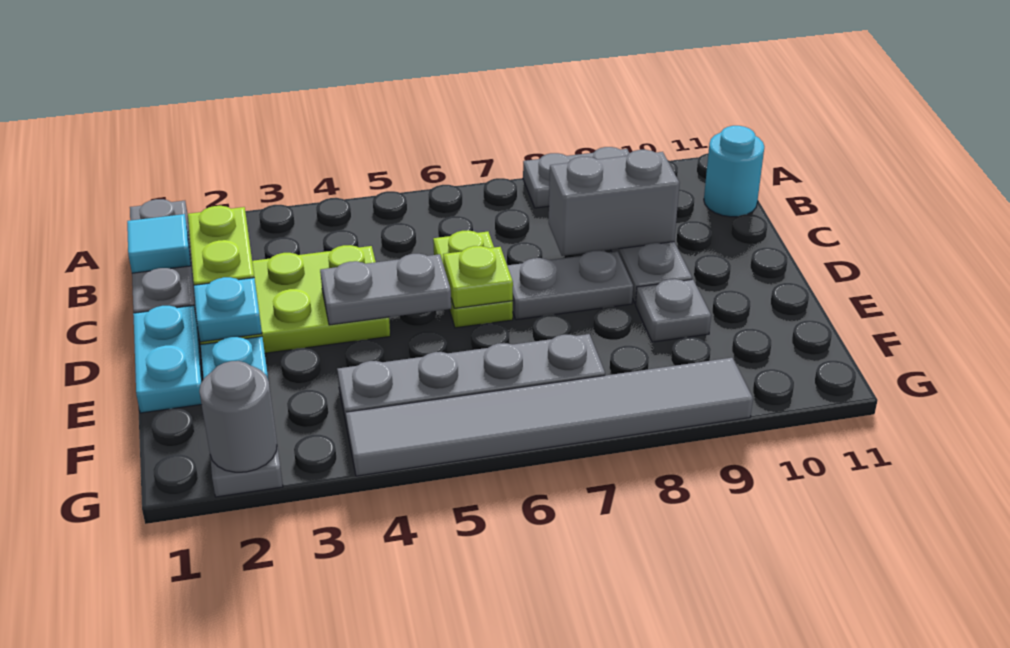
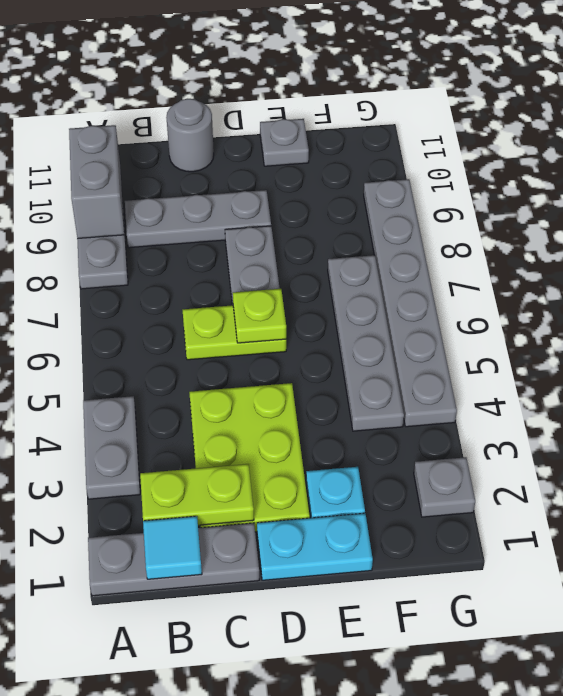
cyan 1x1 round brick [704,126,764,217] -> none
grey 1x2 brick [549,150,680,256] -> grey 1x2 brick moved to [69,125,124,239]
cyan 1x1 plate [194,277,262,342] -> none
grey 1x2 plate [320,254,451,325] -> grey 1x2 plate moved to [83,396,140,499]
grey 1x1 plate [636,279,711,342] -> grey 1x1 plate moved to [260,119,309,166]
grey 1x1 round brick [199,361,277,472] -> grey 1x1 round brick moved to [166,99,214,172]
grey 1x6 tile [346,358,753,476] -> grey 1x6 plate [364,179,457,427]

